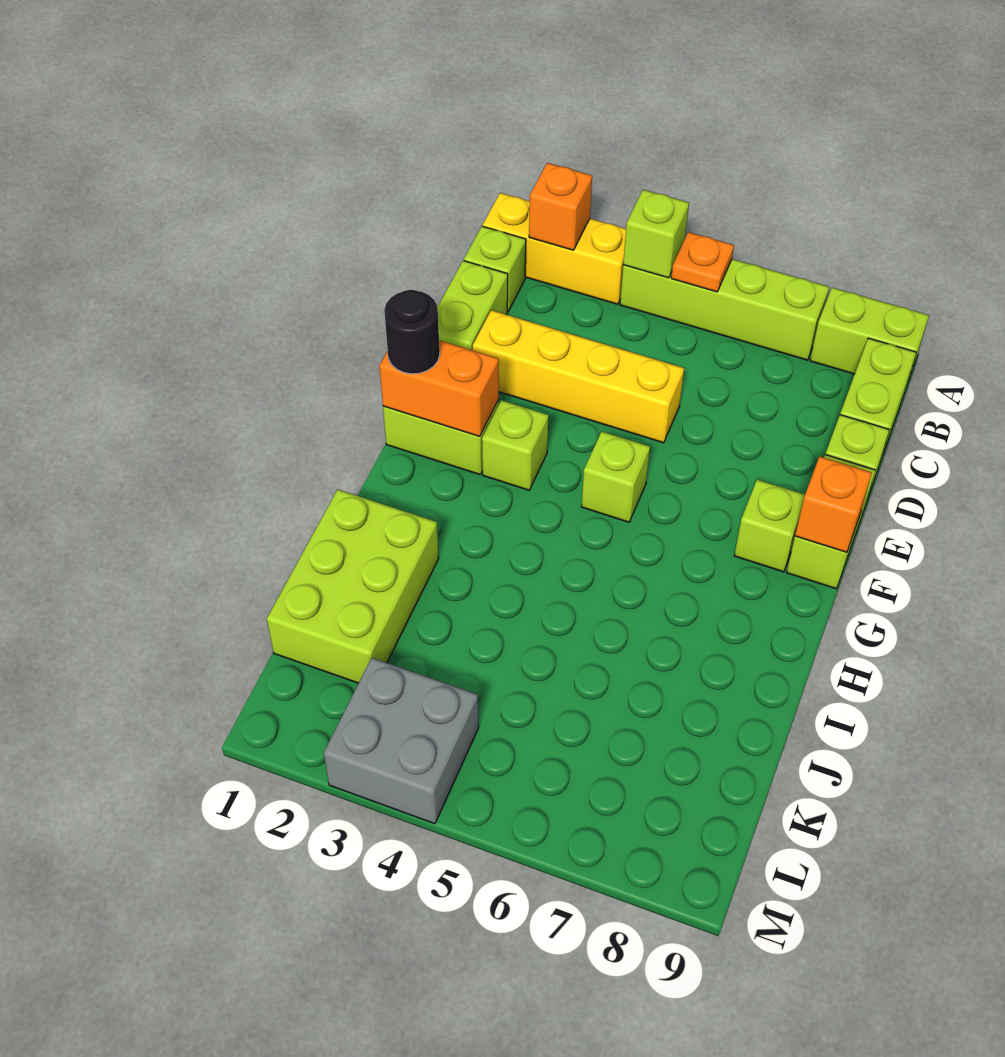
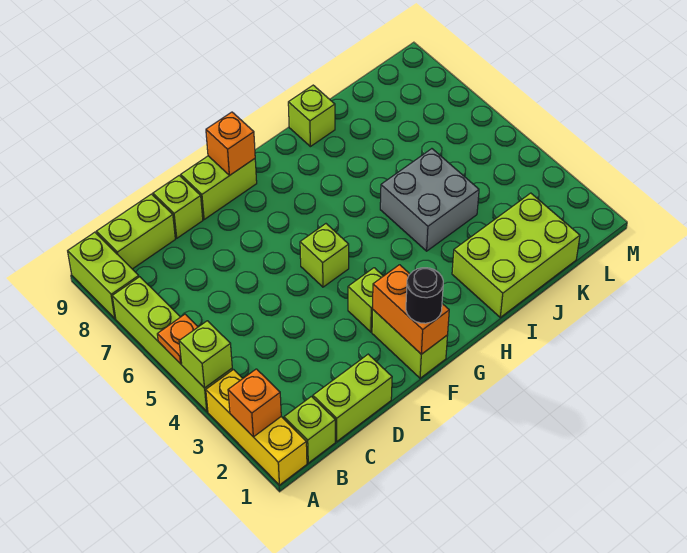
yellow 1x4 brick [473,310,684,443] -> none
lime 1x1 brick [734,480,805,572] -> lime 1x1 brick moved to [288,85,335,147]
grey 2x2 brick [324,658,479,824] -> grey 2x2 brick moved to [380,149,479,251]

